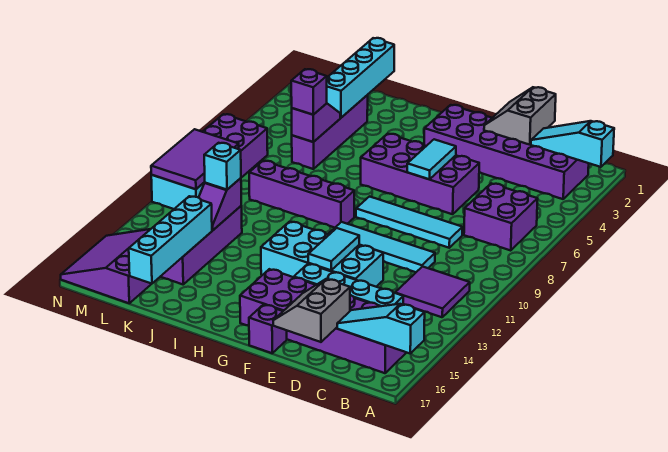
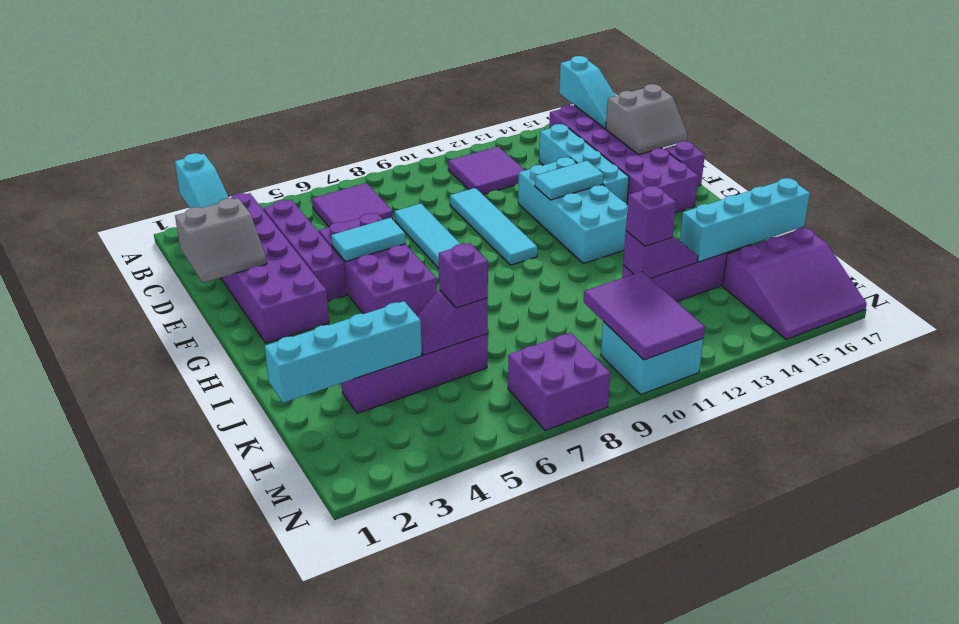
purple 2x2 brick [464,183,537,251] -> purple 2x2 tile [312,183,393,227]
purple 1x4 brick [249,161,354,228] -> purple 1x4 brick moved to [263,200,346,301]
cyan 1x1 brick [204,143,241,190] -> purple 1x1 brick [626,186,676,246]
purple 2x3 tile [151,129,239,189] -> purple 2x3 tile turned to [584,272,705,360]

